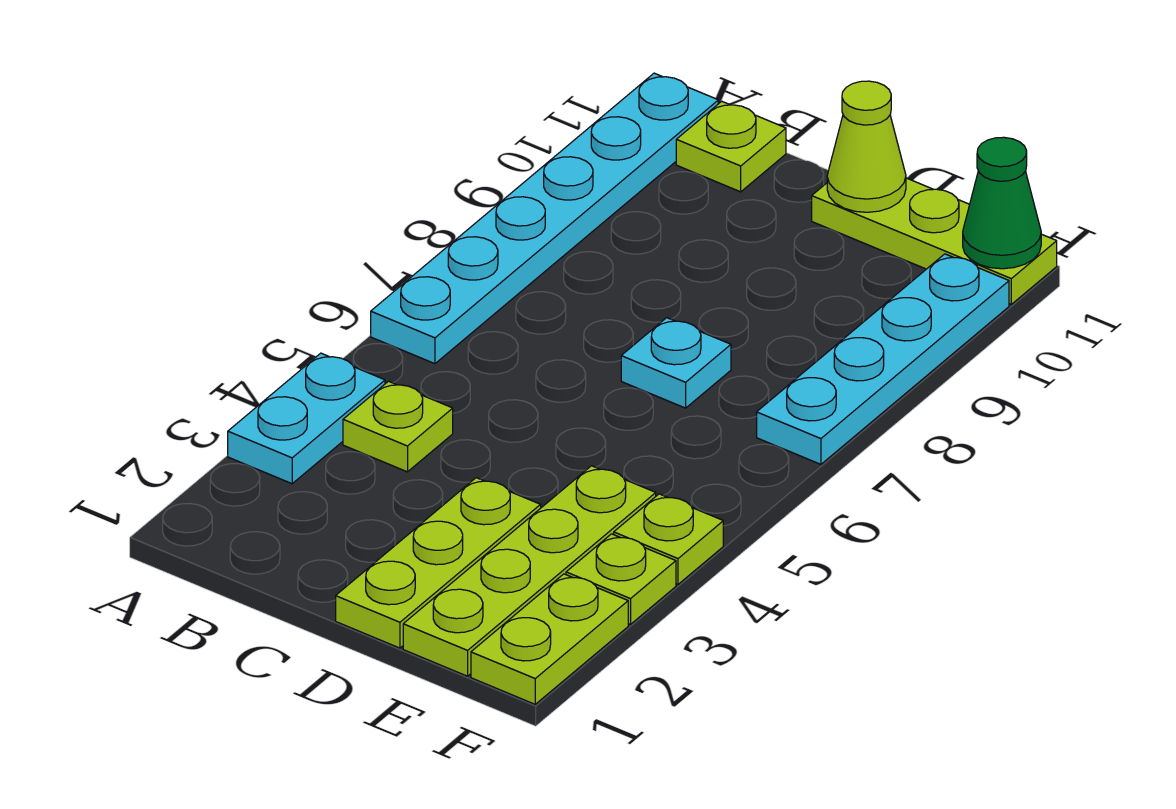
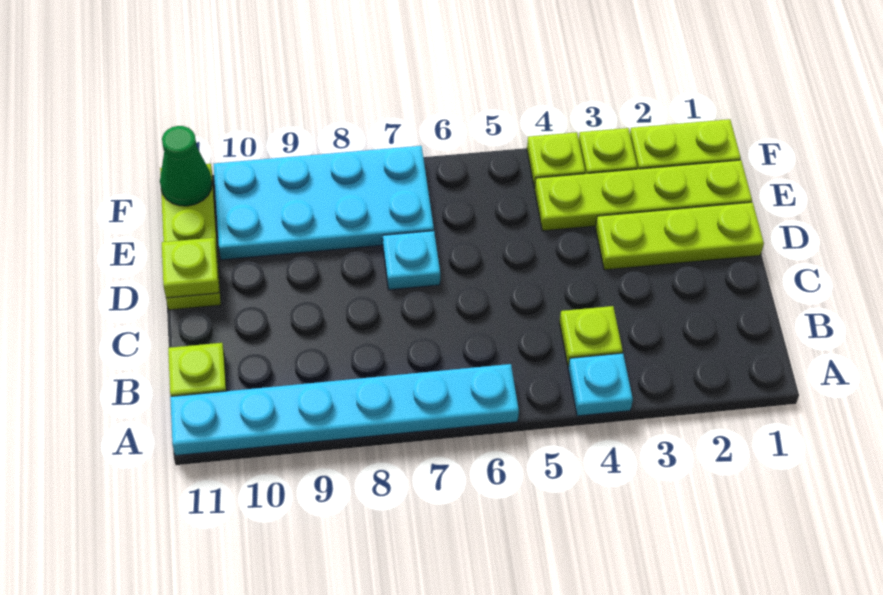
cyan 1x2 plate [228,353,385,484] -> cyan 1x1 plate [568,353,633,416]
lime 1x1 cone [827,81,906,212] -> lime 1x1 plate [162,238,219,298]
cyan 1x4 plate [757,254,1009,464] -> cyan 2x4 plate [214,146,434,260]

